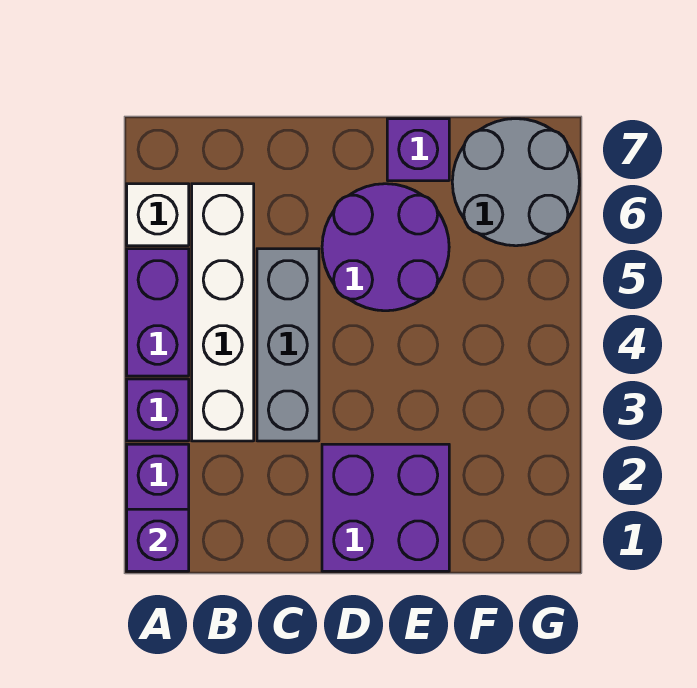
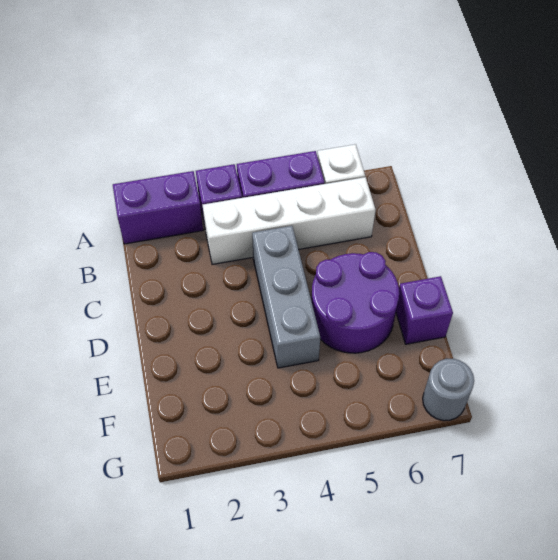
purple 1x1 brick [127,509,189,571] -> none
grey 1x3 brick [257,249,319,441] -> grey 1x3 brick turned to [252,226,320,368]
purple 2x2 brick [322,444,449,571] -> none
grey 2x2 round brick [452,119,579,246] -> grey 1x1 round brick [423,359,474,421]

